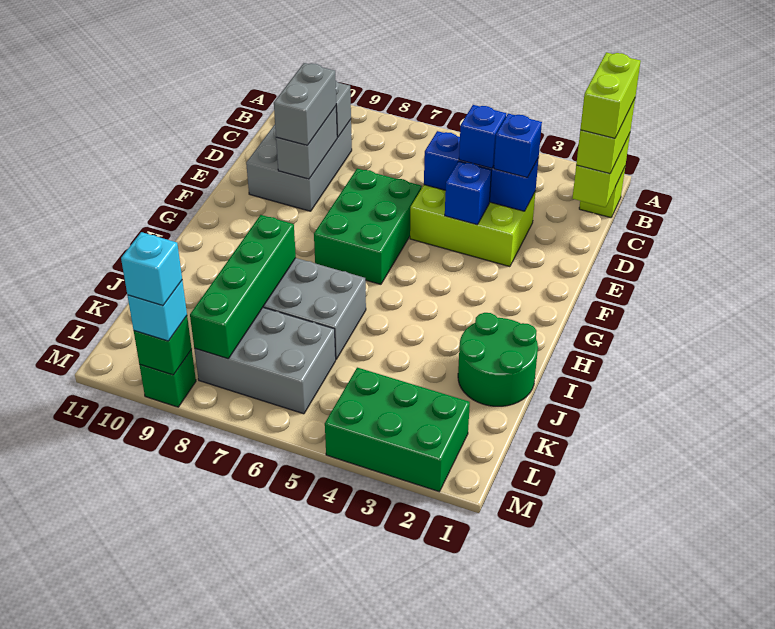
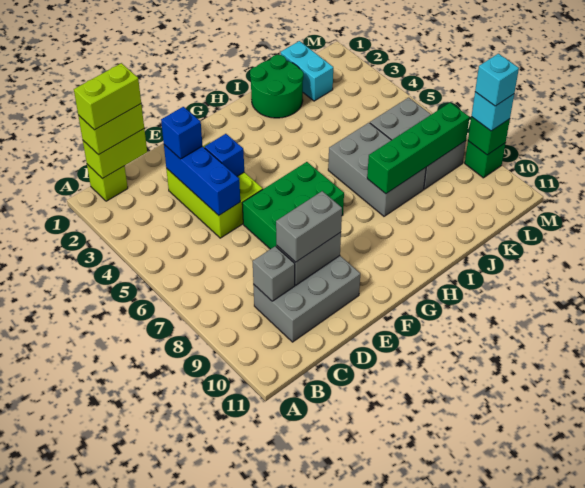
blue 1x1 brick [459,105,506,168] -> none
none -> cyan 1x2 brick [281,41,333,101]
green 2x3 brick [325,368,470,492] -> none

